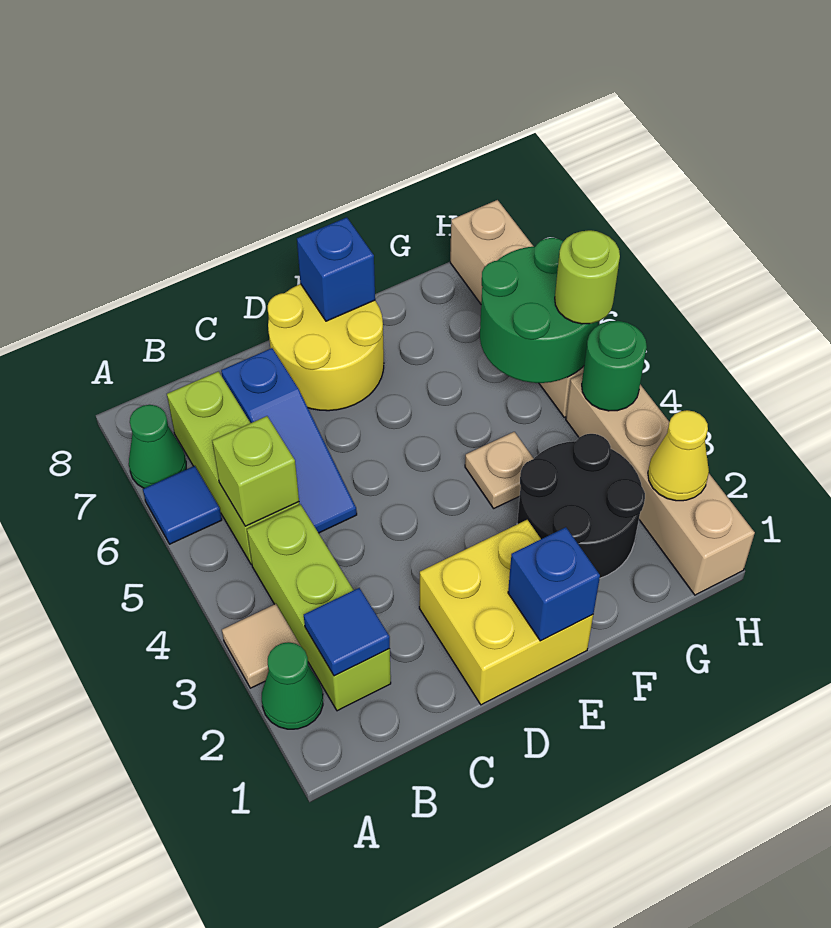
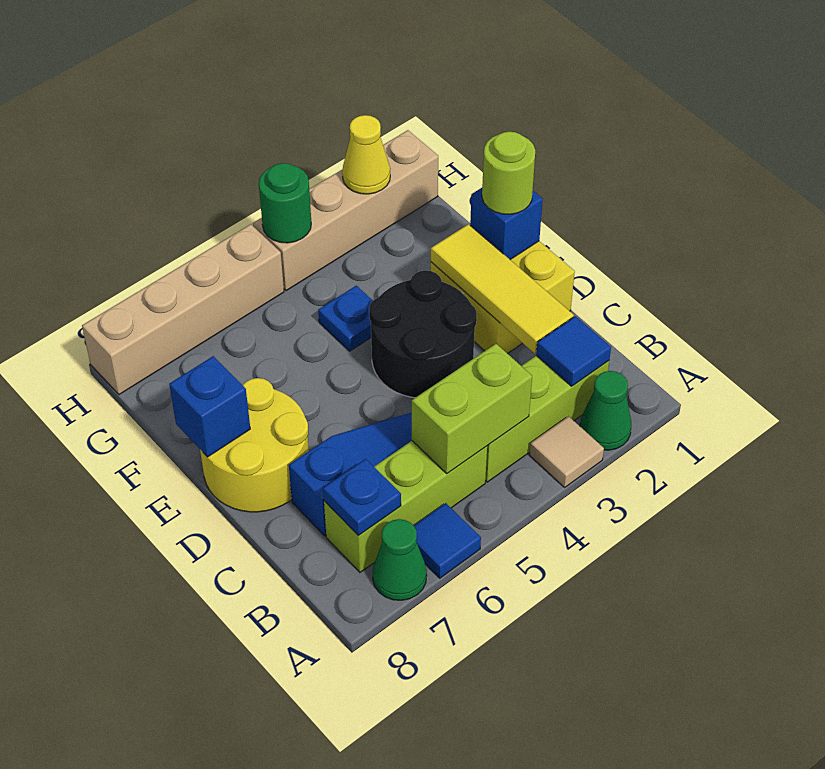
lime 1x1 brick [212,416,299,526] -> lime 1x2 brick [412,344,532,473]
none -> blue 1x1 plate [323,459,401,536]
none -> yellow 1x3 tile [431,224,574,353]
black 2x2 round brick [517,434,645,578] -> black 2x2 round brick moved to [369,270,477,398]
tan 1x1 plate [465,432,534,508] -> blue 1x1 plate [318,286,373,351]
green 2x2 round brick [480,238,598,383] -> none
lime 1x1 round brick [555,230,620,324] -> lime 1x1 round brick moved to [482,132,535,214]

